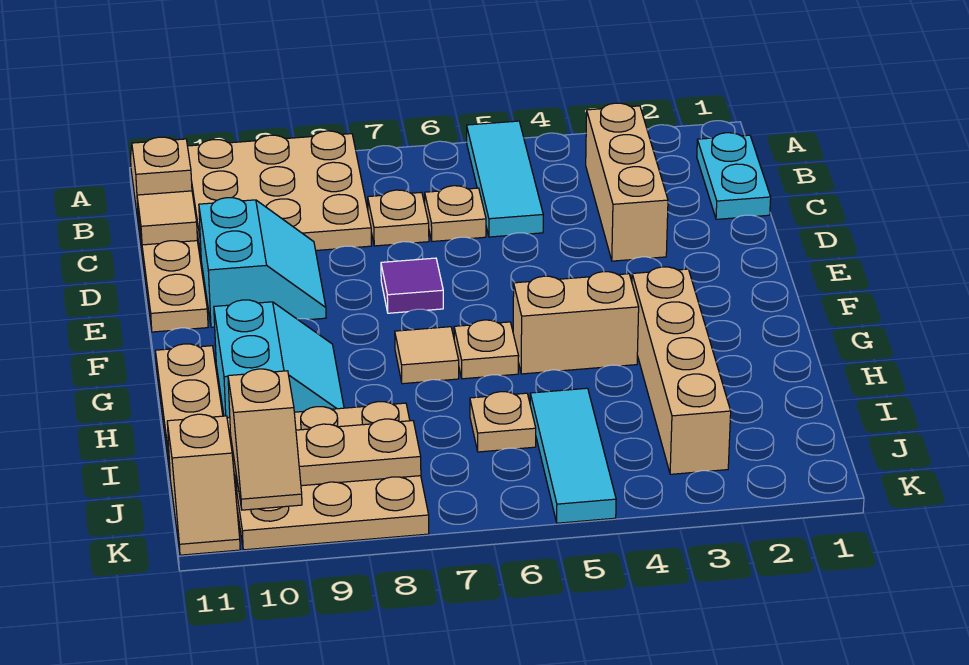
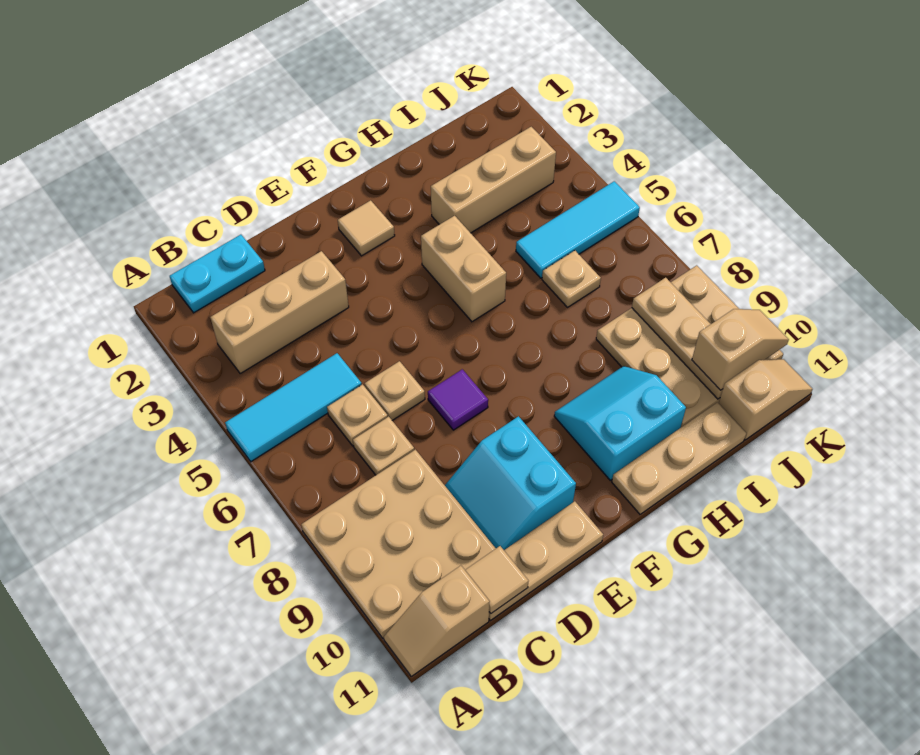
cyan 2x2 slope [199,198,326,327] -> cyan 2x2 slope turned to [445,416,576,550]
tan 1x4 brick [632,267,731,474] -> tan 1x3 brick [431,127,556,233]
tan 1x1 plate [454,320,519,379] -> tan 1x1 plate moved to [365,361,425,420]
tan 1x1 tile [395,327,459,384] -> tan 1x1 tile moved to [338,200,395,256]

